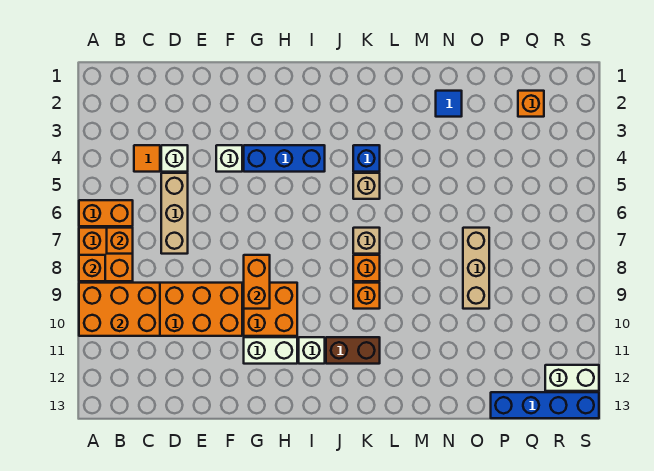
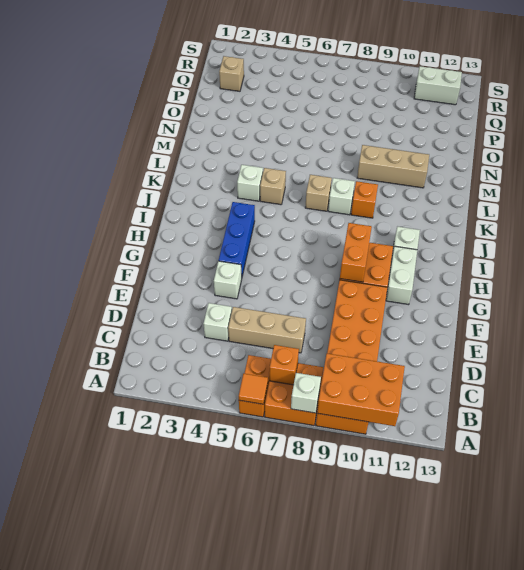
orange 1x1 brick [79,255,105,281] -> white 1x1 brick [291,373,321,413]
orange 2x3 brick [79,283,160,336] -> orange 2x3 brick turned to [317,353,405,426]
orange 1x1 tile [134,145,160,172] -> orange 1x1 tile moved to [239,374,268,404]
orange 1x2 brick [244,255,270,309] -> orange 1x2 brick turned to [340,223,372,282]
brown 1x2 brick [326,337,380,364] -> none
blue 1x1 brick [353,145,380,172] -> white 1x1 brick [237,165,263,201]
orange 1x1 brick [353,255,380,281] -> white 1x1 brick [328,178,355,215]
blue 1x1 tile [436,91,462,117] -> none
tan 1x3 brick [463,228,489,309] -> tan 1x3 brick moved to [357,145,429,188]
blue 1x4 brick [491,392,599,418] -> none
orange 1x1 brick [518,91,544,117] -> tan 1x1 brick [219,56,244,91]
white 1x2 brick [545,365,599,391] -> white 1x2 brick turned to [414,66,462,105]

